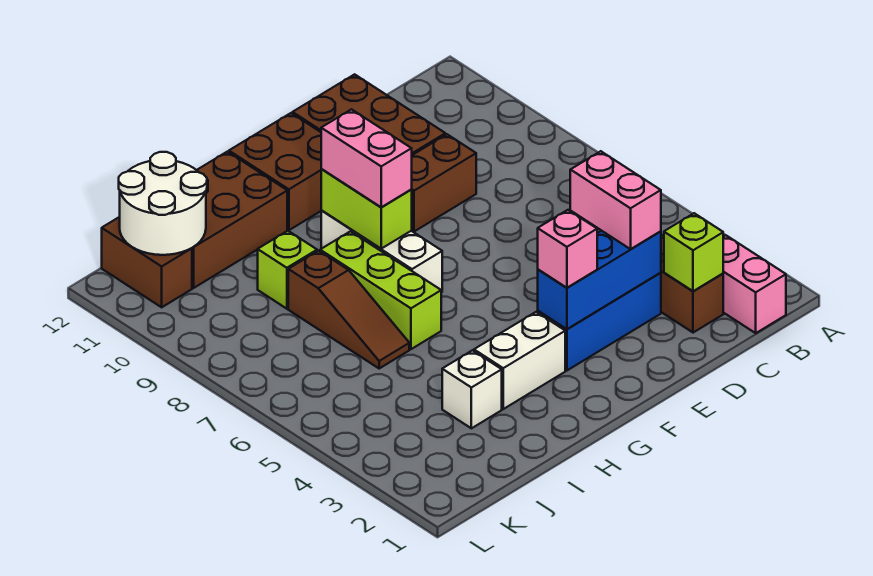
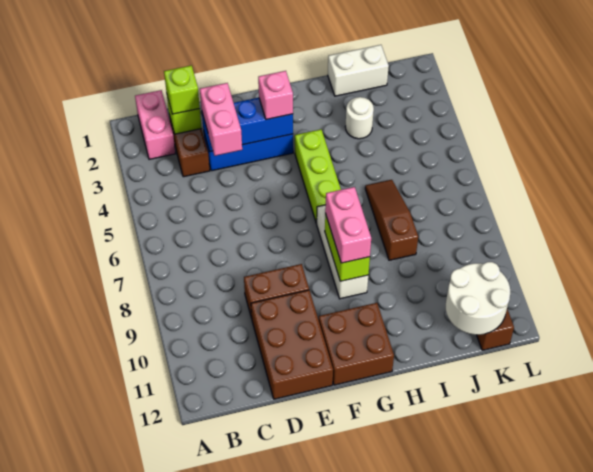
white 1x2 brick [474,312,565,409] -> white 1x2 brick moved to [328,45,389,96]
lime 1x3 brick [320,231,441,349] -> lime 1x3 brick moved to [295,129,341,224]
brown 2x3 brick [192,152,287,288] -> none
white 1x1 brick [442,350,502,428] -> white 1x1 round brick [345,97,374,139]
lime 1x1 brick [258,231,317,309] -> lime 1x1 brick moved to [164,65,200,114]

